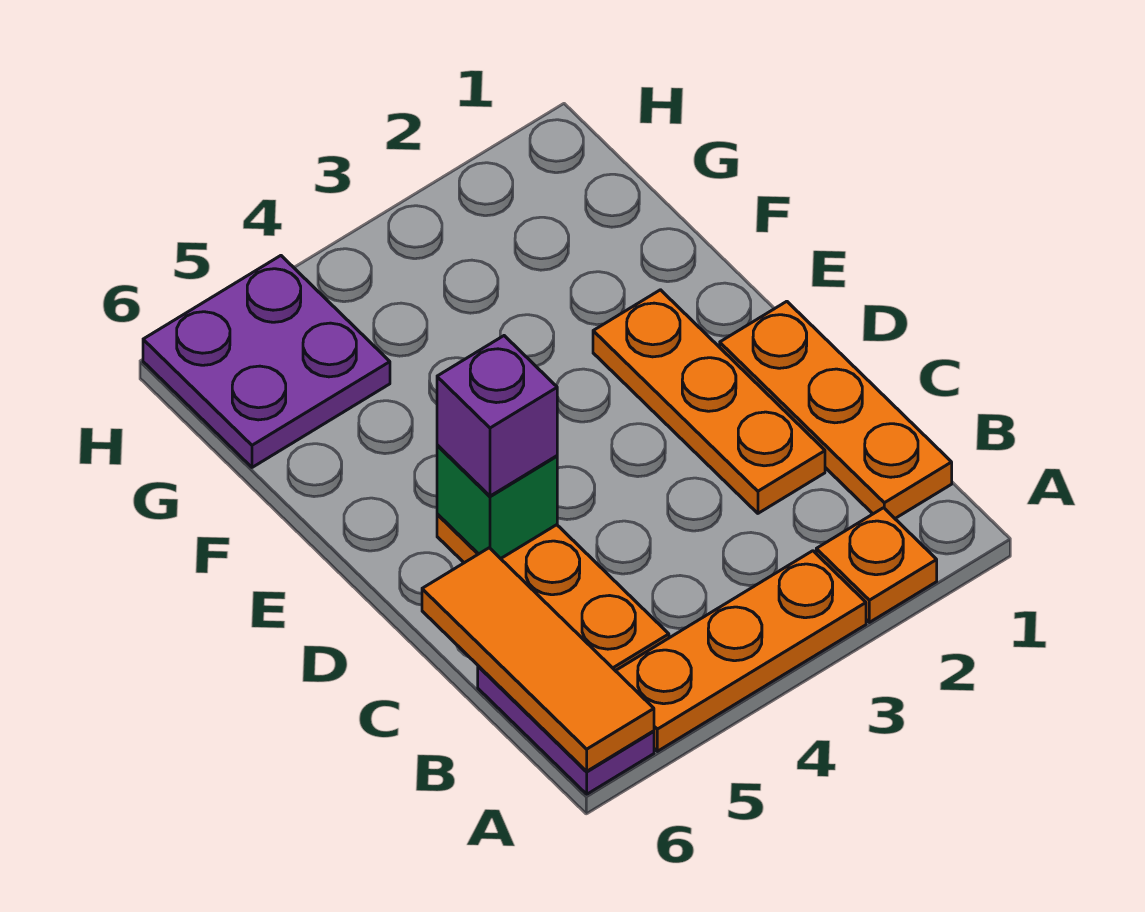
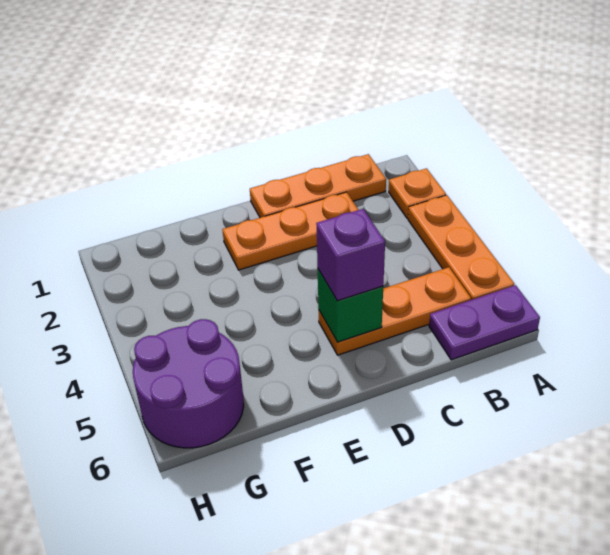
orange 1x3 tile [422,548,654,771] -> none
purple 2x2 plate [143,256,390,467] -> purple 2x2 round brick [133,319,244,448]

